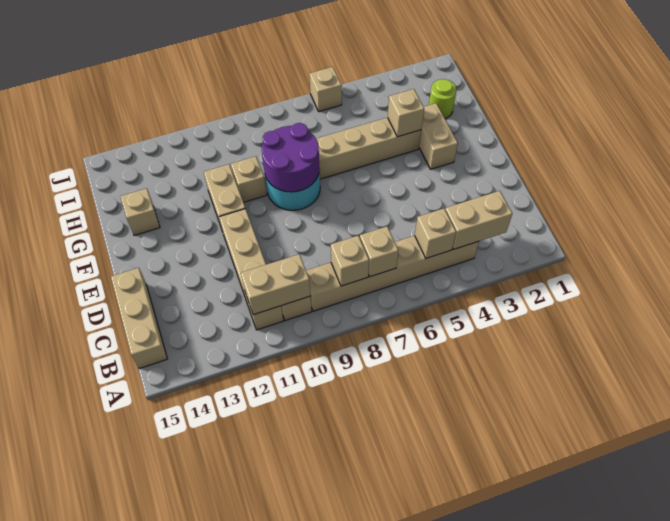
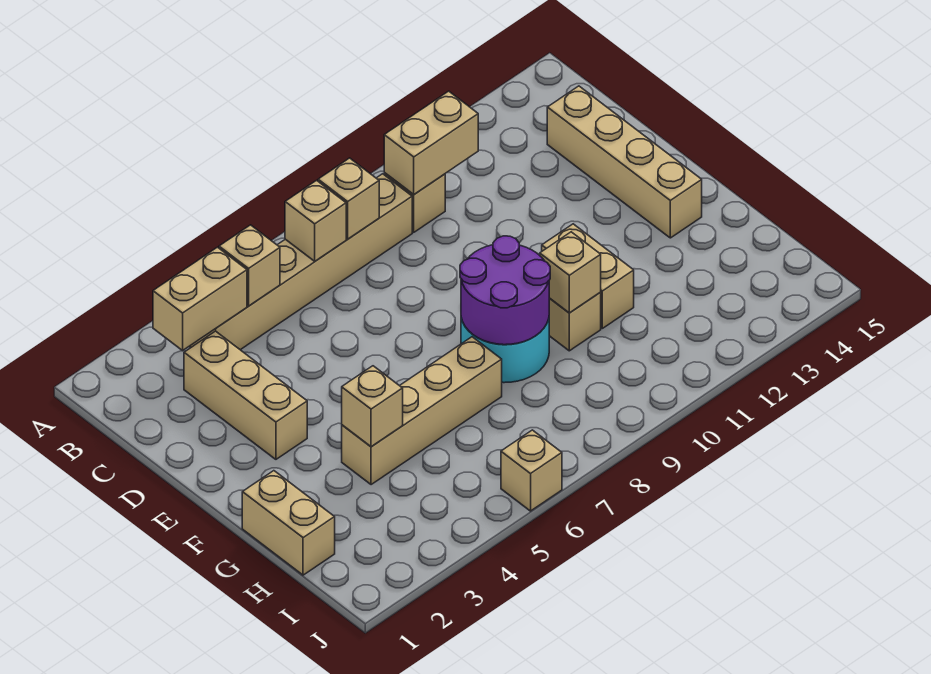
tan 1x4 brick [219,209,283,330] -> tan 1x4 brick moved to [547,86,702,238]
tan 1x3 brick [111,268,167,369] -> tan 1x3 brick moved to [184,331,307,459]
tan 1x2 brick [419,103,458,169] -> tan 1x2 brick moved to [242,471,335,575]
tan 1x1 brick [120,188,160,235] -> tan 1x1 brick moved to [540,232,601,313]
lime 1x1 round brick [429,79,456,119] -> none

